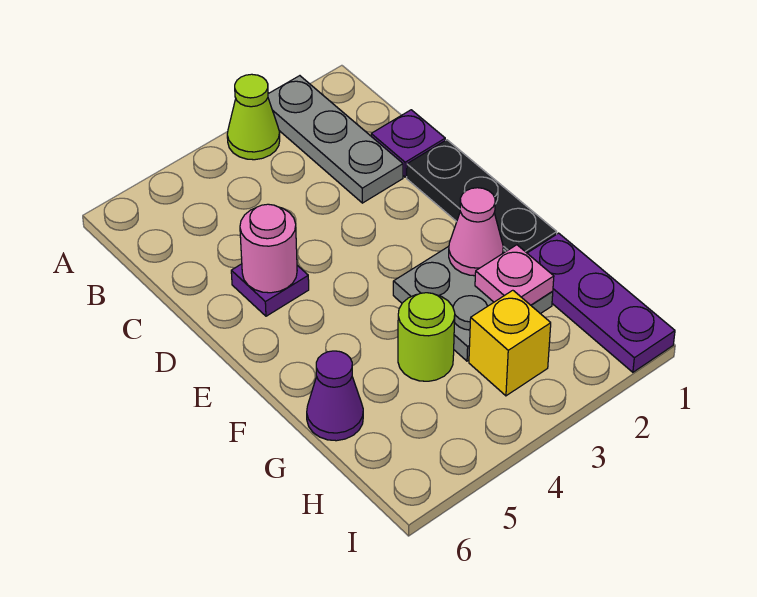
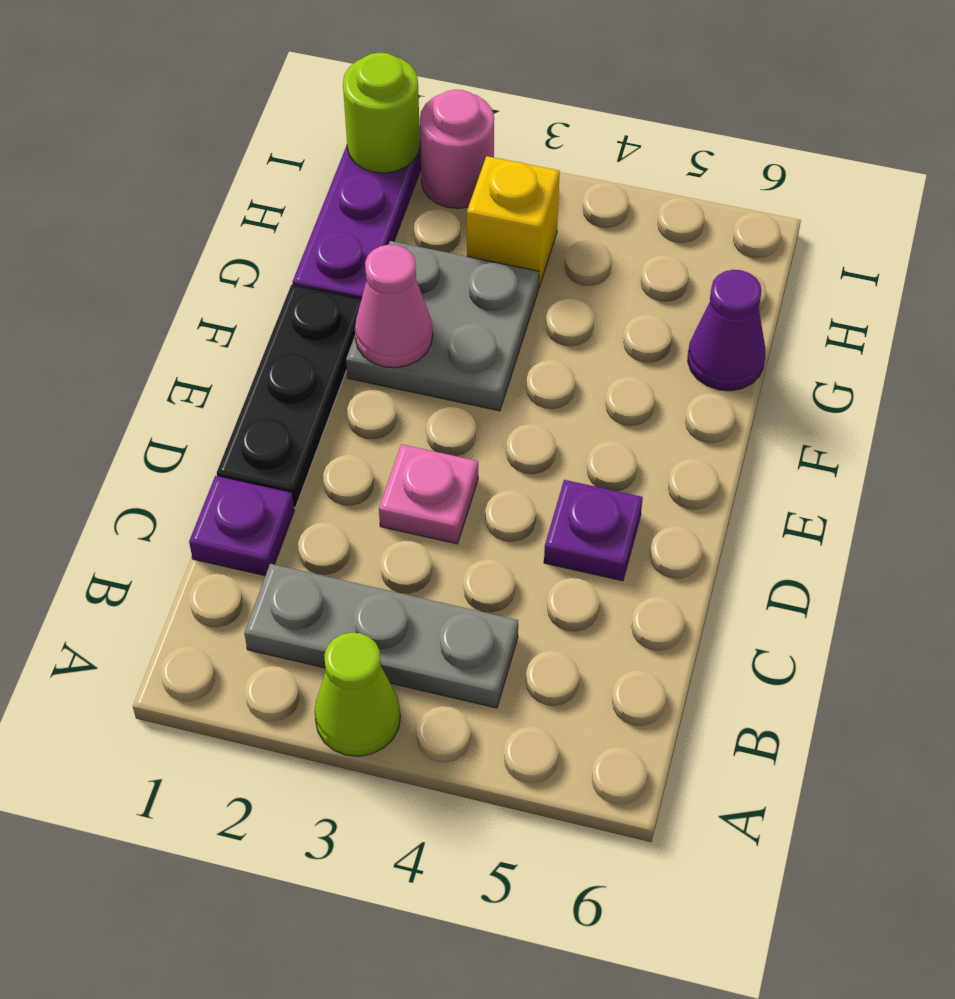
grey 1x3 plate [268,76,403,203] -> grey 1x3 plate turned to [244,564,518,708]
pink 1x1 round brick [240,204,297,293] -> pink 1x1 round brick moved to [419,90,494,208]
pink 1x1 plate [475,245,554,305] -> pink 1x1 plate moved to [379,444,478,544]
lime 1x1 round brick [398,293,455,381] -> lime 1x1 round brick moved to [343,53,420,173]

